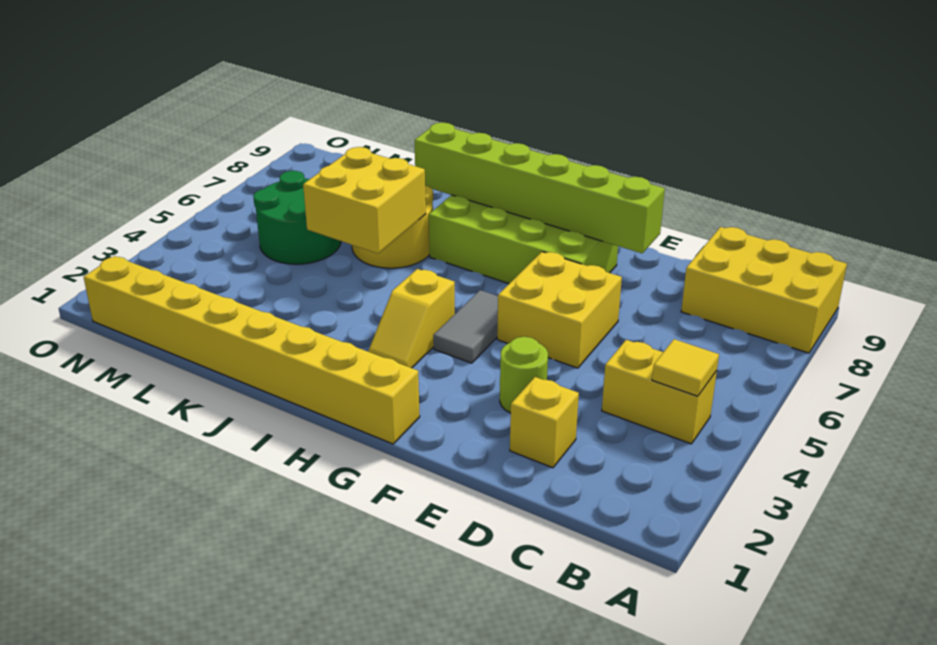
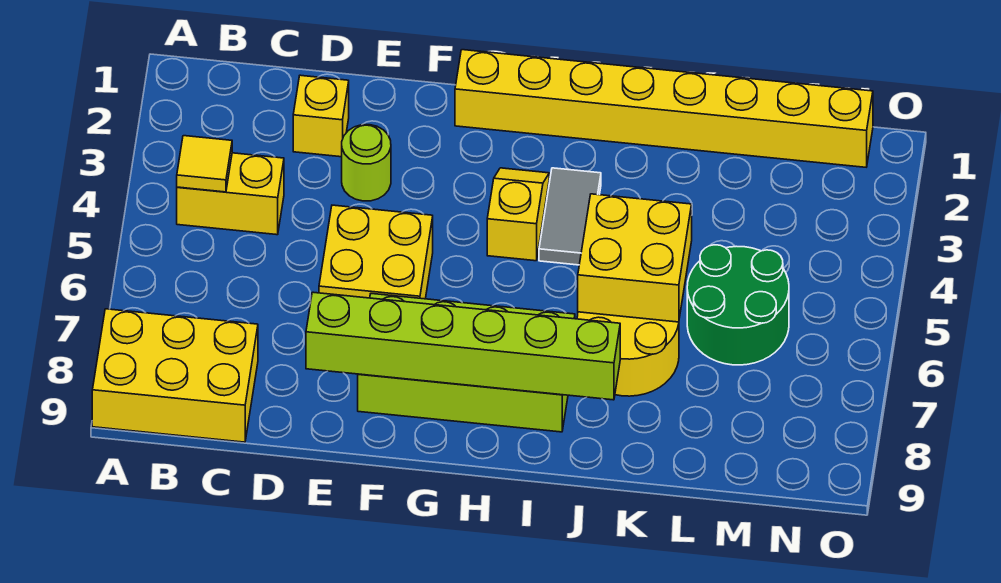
grey 1x2 tile [433,290,498,363] -> grey 1x2 tile moved to [539,168,601,265]

